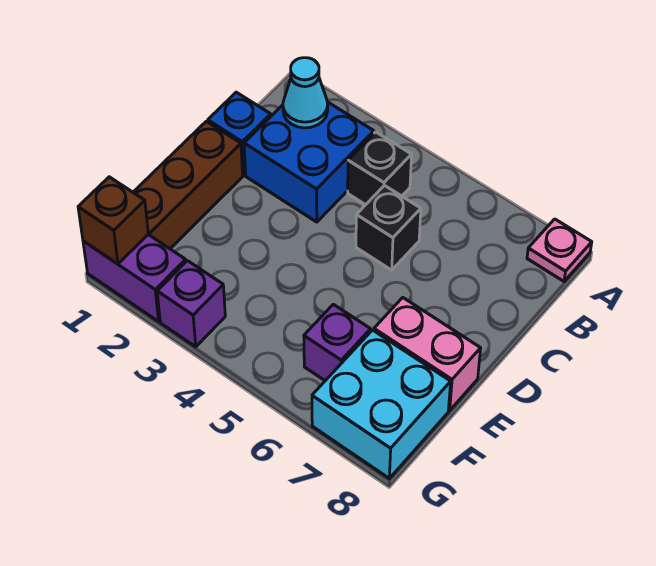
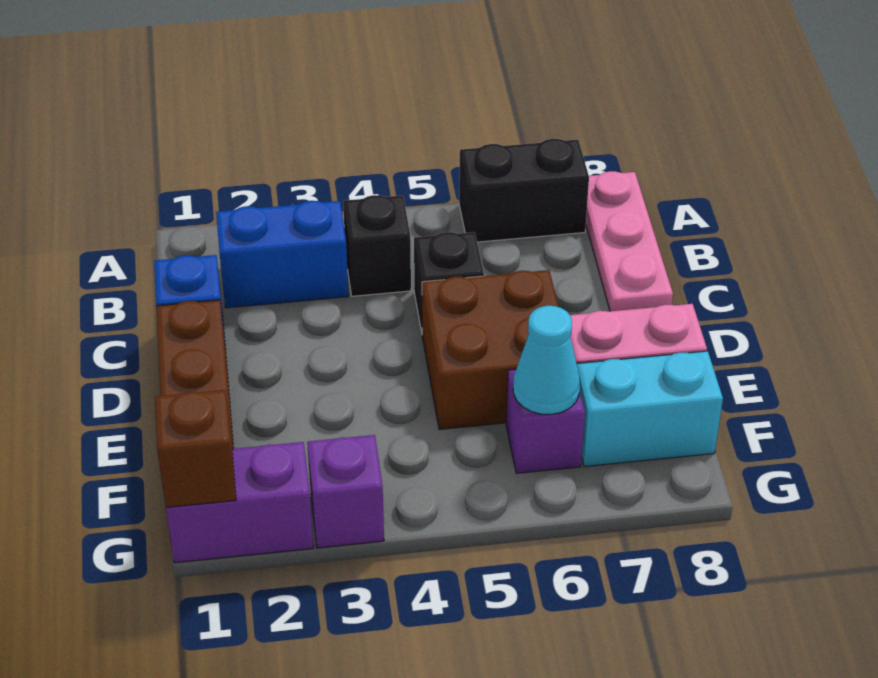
none -> black 1x2 brick [459,139,589,242]
pink 1x1 plate [527,219,592,281] -> pink 1x3 plate [586,171,673,311]
blue 2x2 brick [244,102,374,222] -> blue 1x2 brick [216,201,348,308]
cyan 1x1 cone [283,58,328,128] -> cyan 1x1 cone moved to [513,306,580,414]
none -> brown 2x2 brick [422,270,559,429]
cyan 2x2 brick [312,330,451,478] -> cyan 1x2 brick [577,351,723,467]

